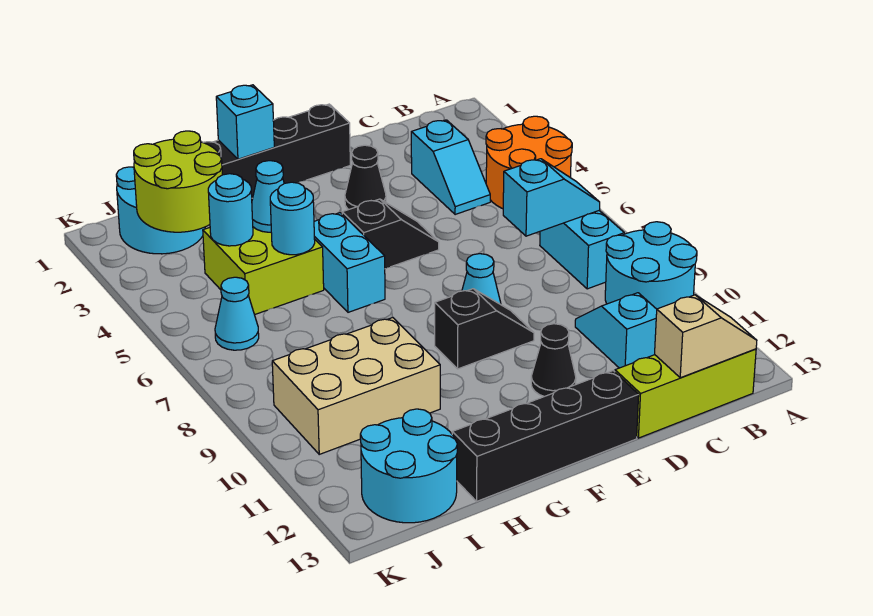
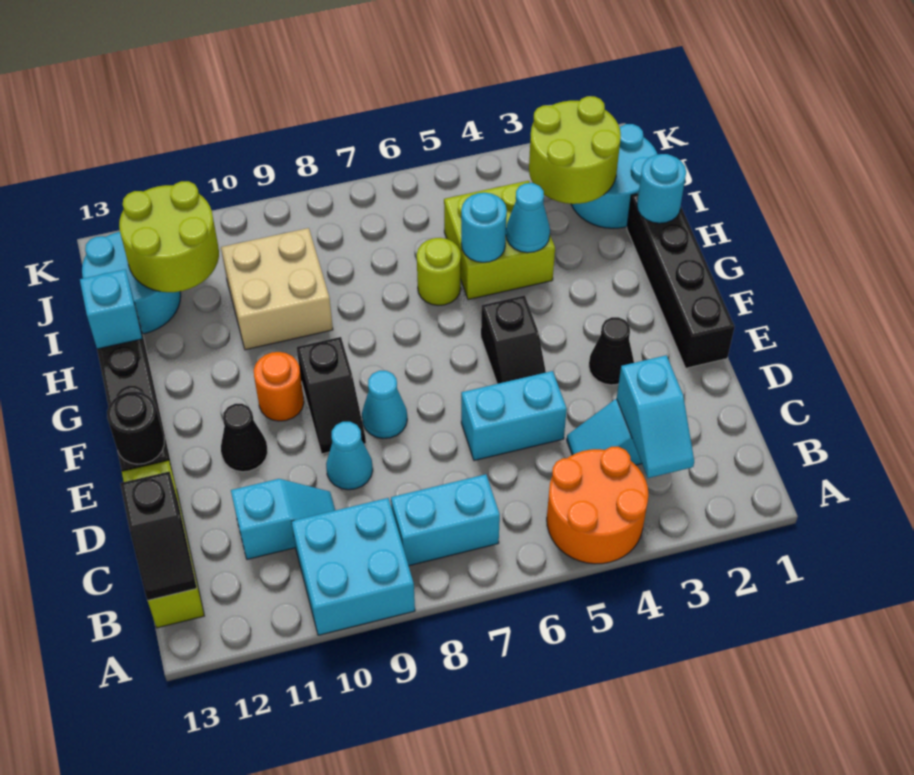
cyan 2x2 round brick [605,222,697,309] -> cyan 2x2 brick [291,498,415,635]
cyan 1x2 slope [503,159,600,236] -> cyan 1x2 slope moved to [617,355,694,478]
tan 1x2 slope [655,295,757,378] -> black 1x2 slope [120,471,197,600]
none -> black 1x1 round brick [107,392,164,464]
none -> orange 1x1 round brick [254,352,304,421]
cyan 1x1 brick [216,85,274,159] -> cyan 1x1 brick moved to [80,269,142,349]
cyan 1x2 brick [314,213,385,312] -> cyan 1x2 brick moved to [461,371,567,461]
none -> lime 1x1 round brick [417,238,461,305]
tan 2x3 brick [272,317,440,454] -> tan 2x2 brick [221,228,333,350]
cyan 1x1 round brick [208,174,253,246] -> cyan 1x1 round brick moved to [637,154,686,223]
none -> lime 2x2 round brick [119,181,219,292]
cyan 1x1 cone [215,277,259,350] -> cyan 1x1 cone moved to [326,422,373,490]

